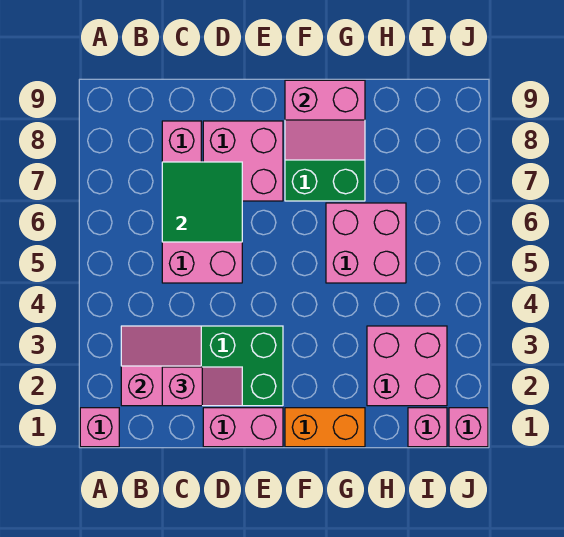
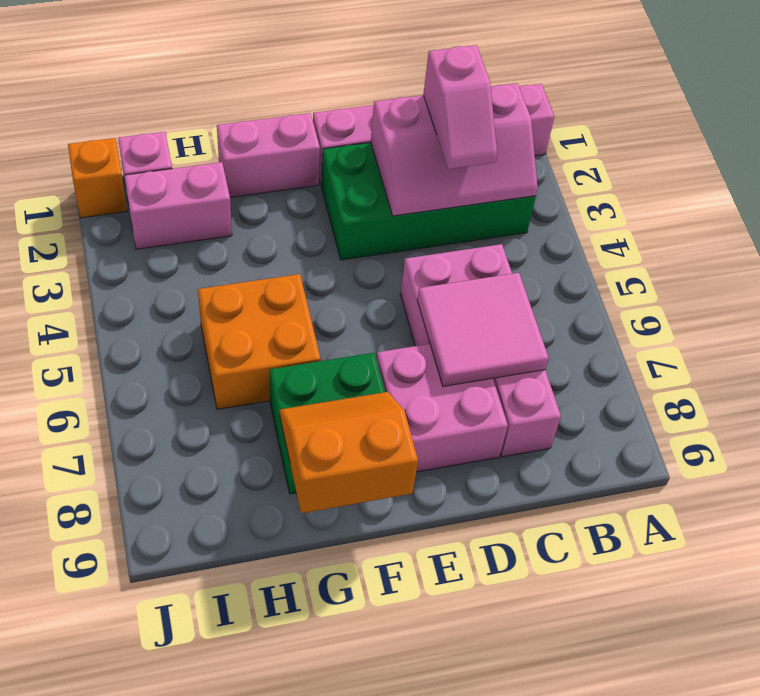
pink 2x2 slope [121,326,201,406] -> pink 2x3 slope [371,83,538,216]
pink 1x2 slope [162,367,242,406] -> pink 1x2 slope turned to [423,45,497,169]
green 2x2 tile [162,162,242,242] -> pink 2x2 tile [417,273,549,386]
orange 1x2 brick [285,408,365,447] -> pink 1x2 brick [217,113,320,197]
pink 2x2 slope [285,80,365,160] -> orange 2x2 slope [280,392,418,513]
pink 2x2 brick [326,203,406,283] -> orange 2x2 brick [198,274,321,409]
pink 2x2 brick [367,326,447,406] -> pink 1x2 brick [124,162,232,249]
pink 1x1 brick [449,408,488,447] -> orange 1x1 brick [68,138,127,218]

